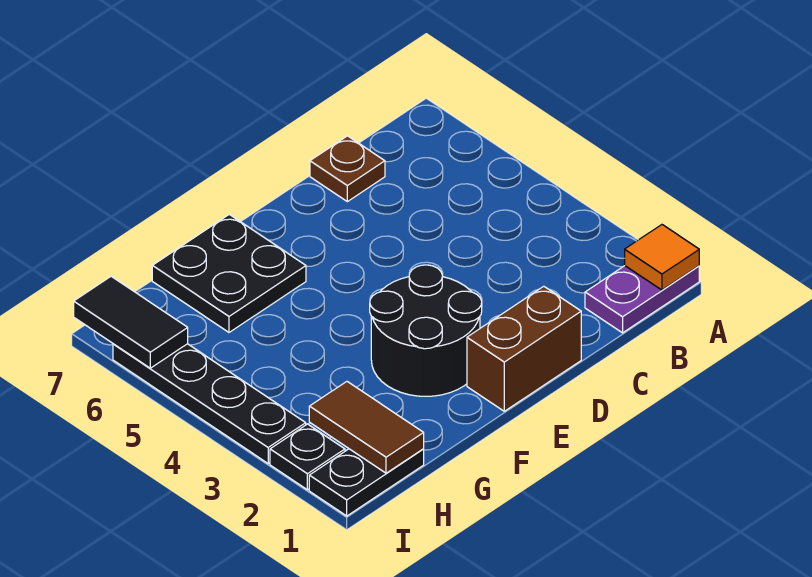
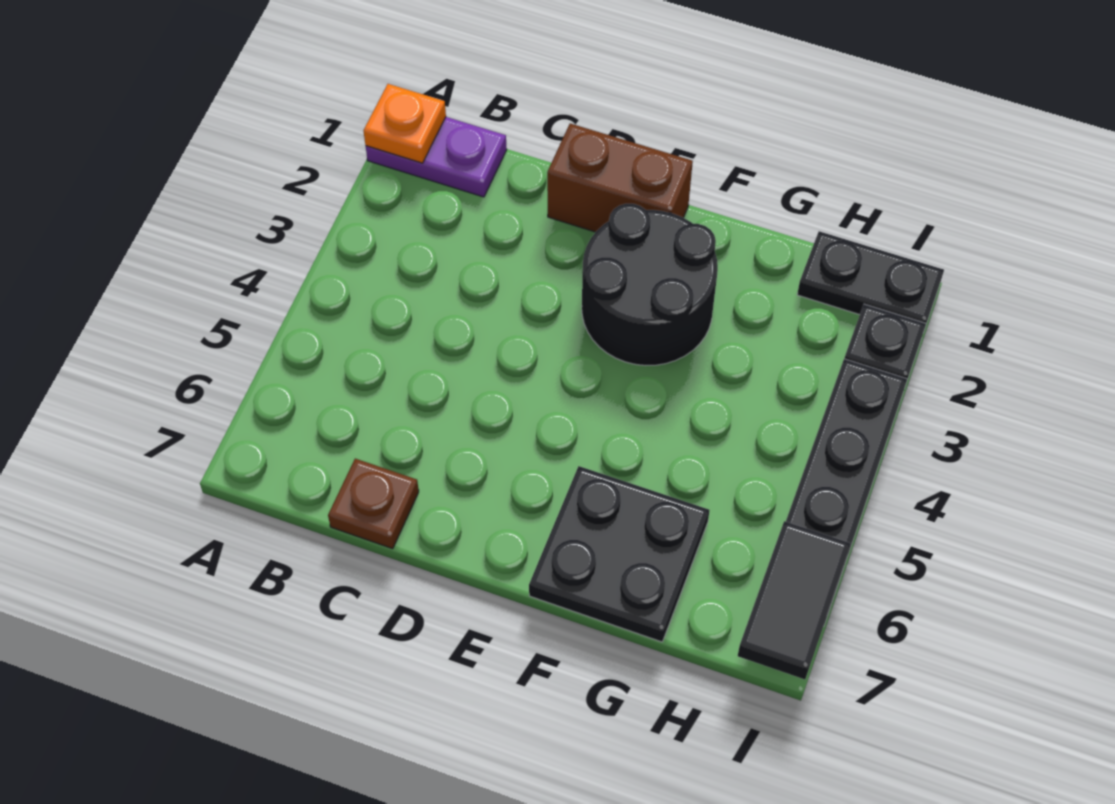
orange 1x1 tile [625,225,699,290] -> orange 1x1 plate [364,84,446,163]
brown 1x2 tile [309,382,424,473] -> none

